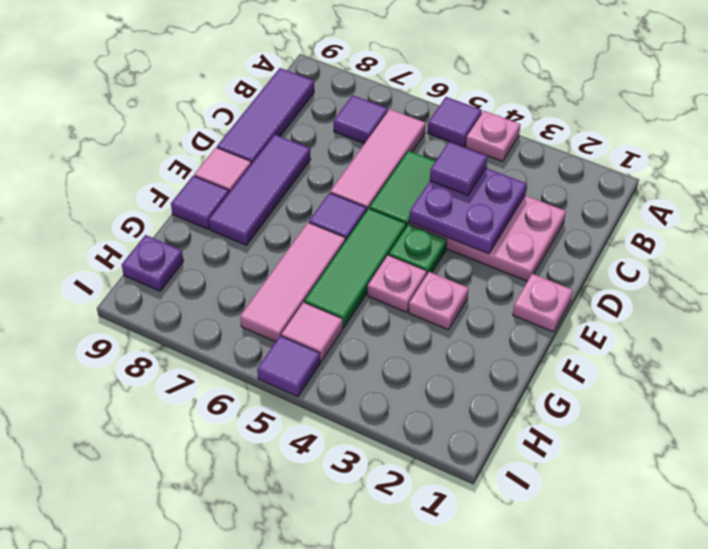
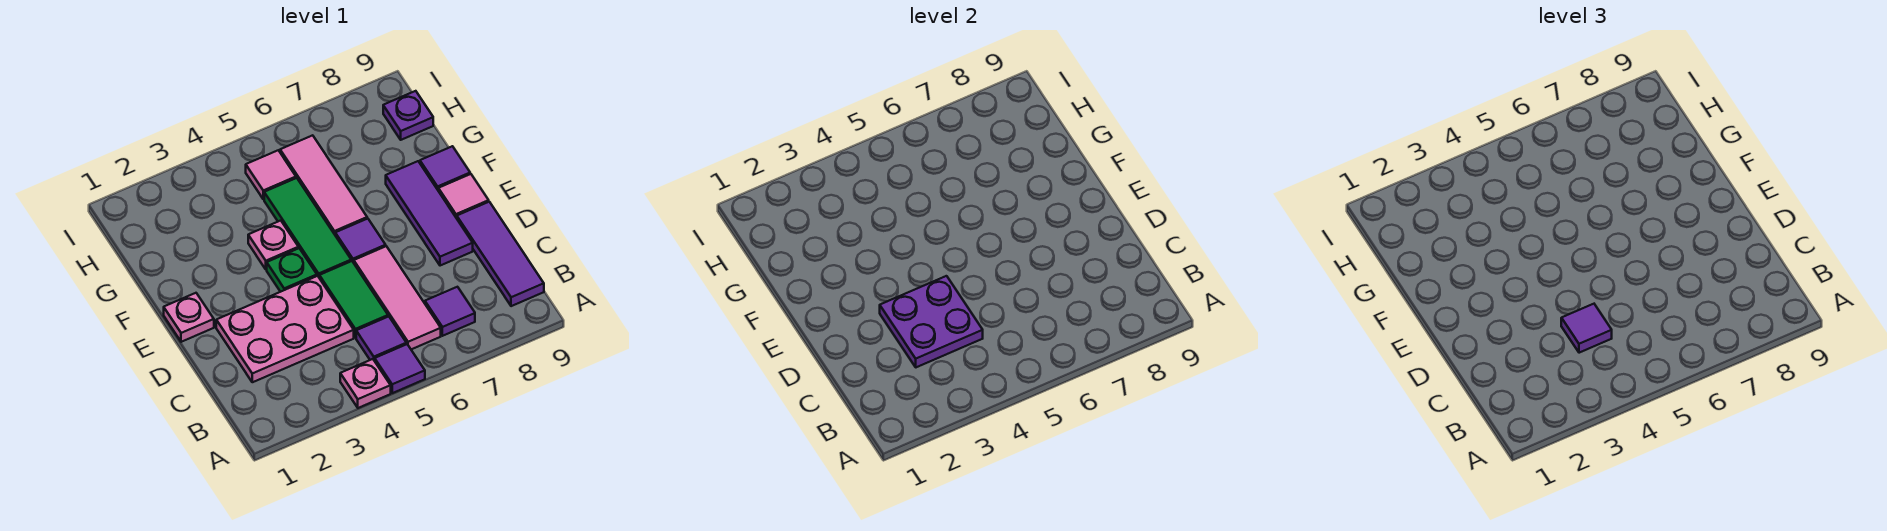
pink 1x1 plate [409,272,469,330] -> none
purple 1x1 tile [257,336,320,397] -> purple 1x1 tile moved to [356,316,406,361]

